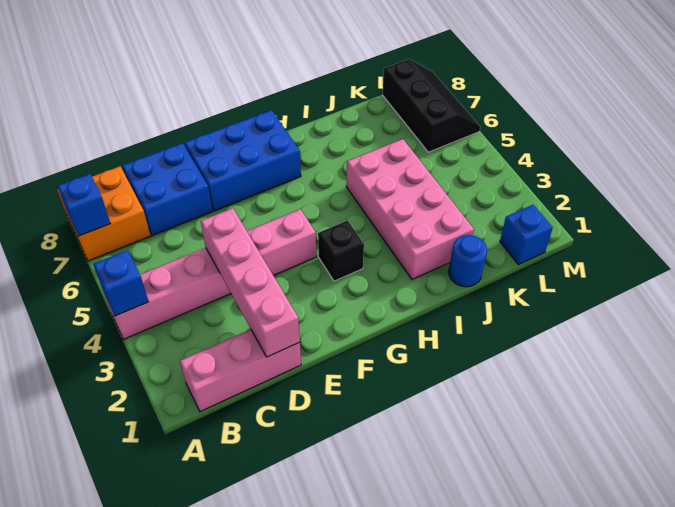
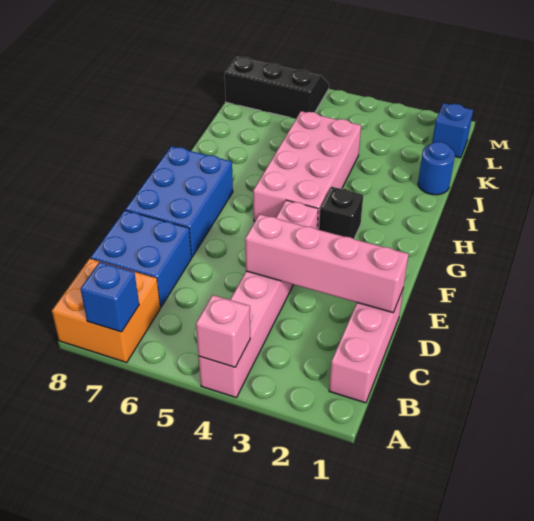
blue 1x1 brick [93,250,149,316] -> pink 1x1 brick [196,295,250,367]
pink 2x4 brick [346,139,474,279] -> pink 2x4 brick turned to [253,111,361,230]

